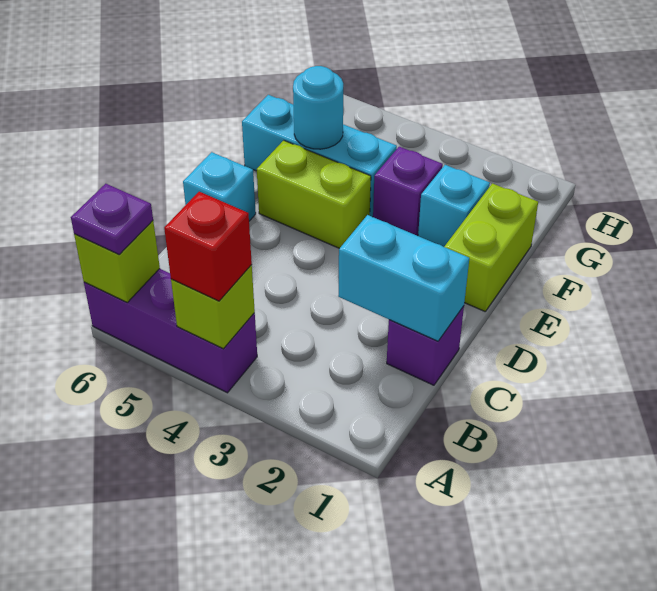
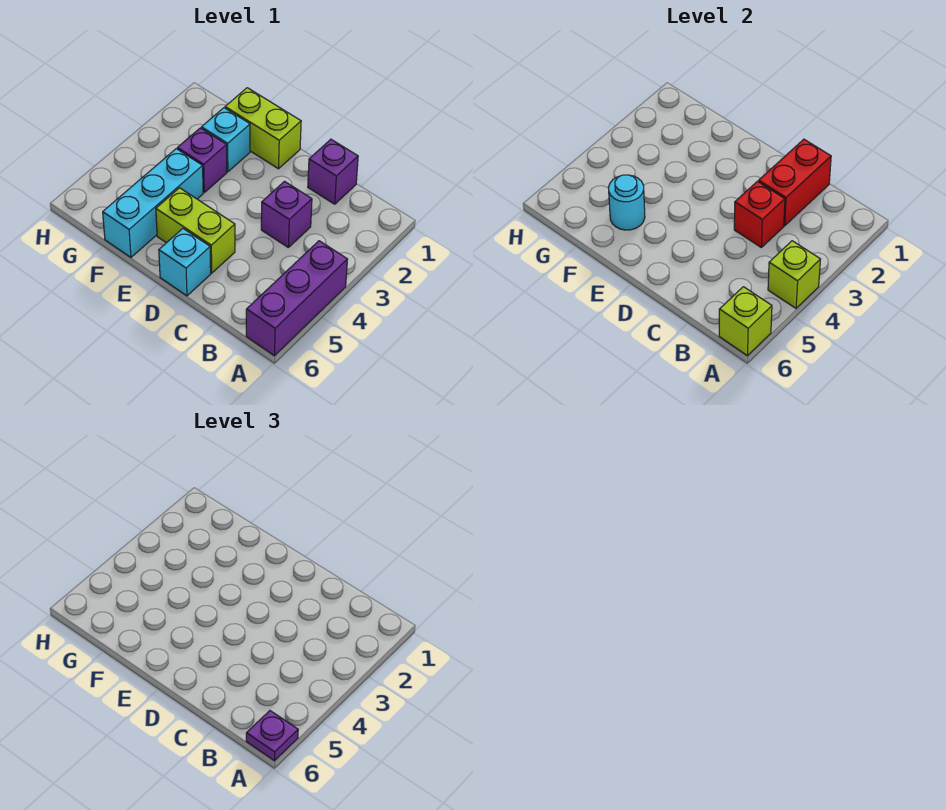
red 1x1 brick [164,192,252,301] -> red 1x1 brick moved to [734,181,785,247]
cyan 1x2 brick [338,215,469,341] -> red 1x2 brick [759,139,831,226]
none -> purple 1x1 brick [261,181,312,247]
lime 1x2 brick [257,140,371,248] -> lime 1x2 brick turned to [156,188,235,273]

